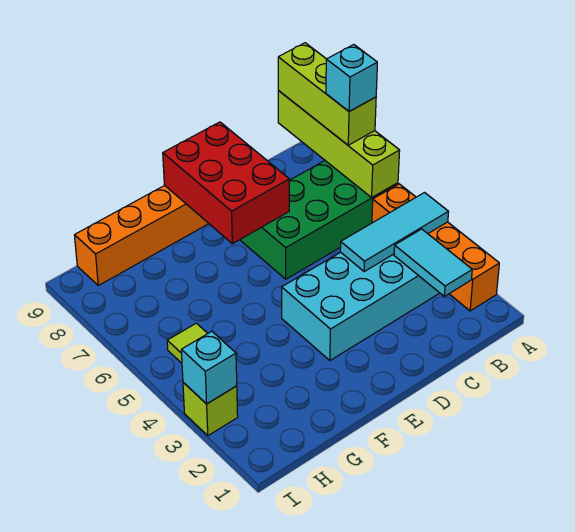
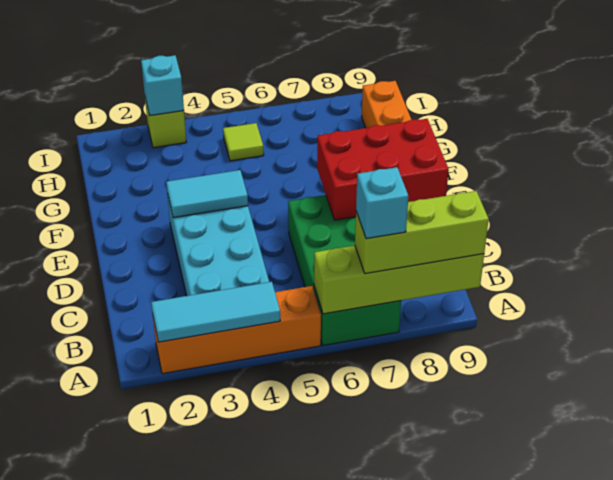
cyan 1x3 tile [340,193,448,272] -> cyan 1x3 tile turned to [151,282,280,342]
cyan 1x2 tile [394,229,472,296] -> cyan 1x2 tile moved to [166,170,248,218]

